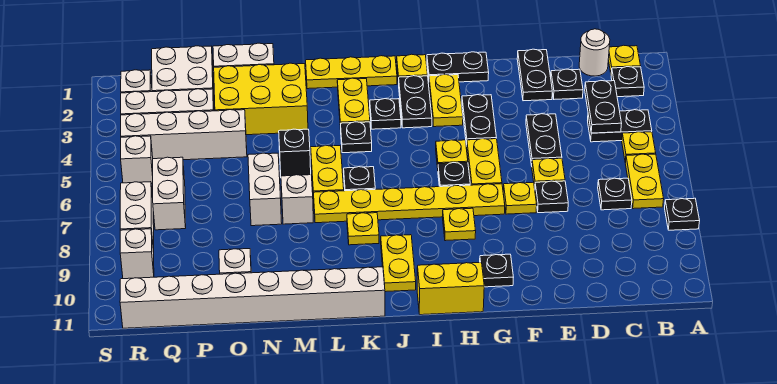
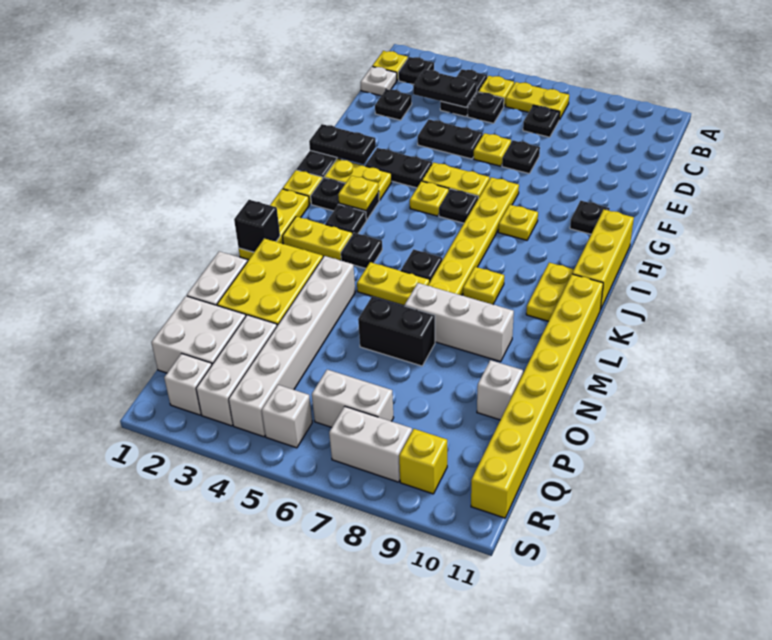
black 1x1 plate [665,198,700,230] -> black 1x1 plate moved to [468,92,504,123]
white 1x1 round brick [579,29,610,76] -> white 1x1 plate [360,67,397,96]
black 1x2 plate [517,49,552,101] -> black 1x2 plate moved to [309,124,376,164]
yellow 1x1 plate [503,182,537,214] -> yellow 1x1 plate moved to [338,176,379,211]
yellow 1x2 brick [417,262,484,315] -> yellow 1x3 brick [572,210,634,310]
yellow 1x2 plate [381,235,416,292] -> yellow 1x2 plate turned to [526,263,574,321]
white 1x8 brick [120,267,385,328] -> yellow 1x8 brick [471,274,603,518]
black 1x1 brick [279,129,311,176] -> black 1x1 brick moved to [234,200,280,252]
white 1x1 brick [281,175,313,224] -> white 1x3 brick [405,283,514,362]
white 1x2 brick [248,153,282,226] -> black 1x2 brick [358,297,435,366]
white 1x4 brick [121,110,247,160] -> white 1x6 brick [229,256,355,437]
white 1x1 brick [120,229,154,279] -> yellow 1x1 brick [399,429,447,494]

